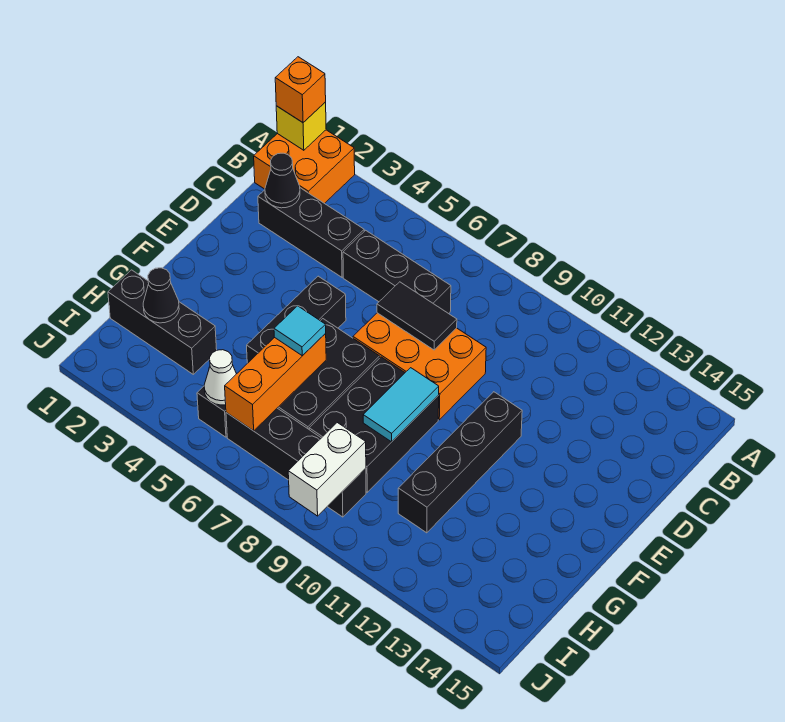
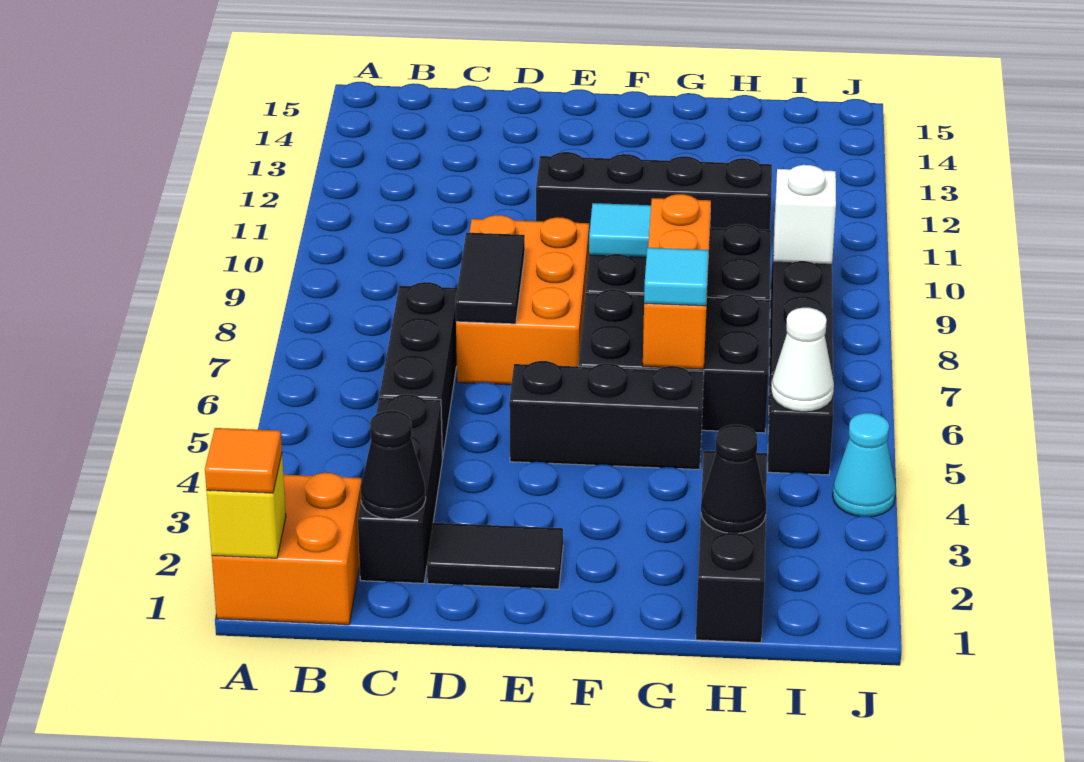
orange 1x1 brick [275,57,326,122] -> orange 1x1 tile [205,428,282,493]
none -> black 1x2 tile [427,523,563,589]
orange 1x3 brick [225,334,326,431] -> orange 1x3 brick turned to [643,194,711,369]
white 1x2 brick [288,423,366,516] -> white 1x1 brick [773,165,836,264]
none -> cyan 1x1 cone [833,413,896,517]

